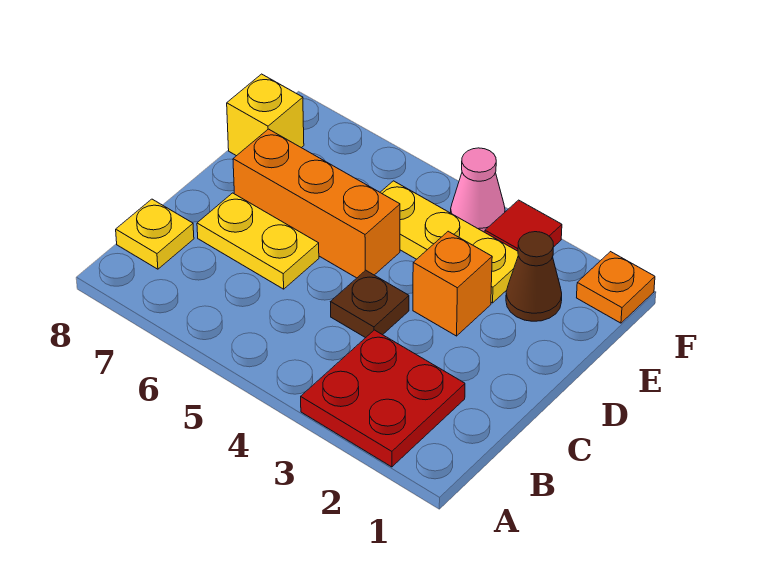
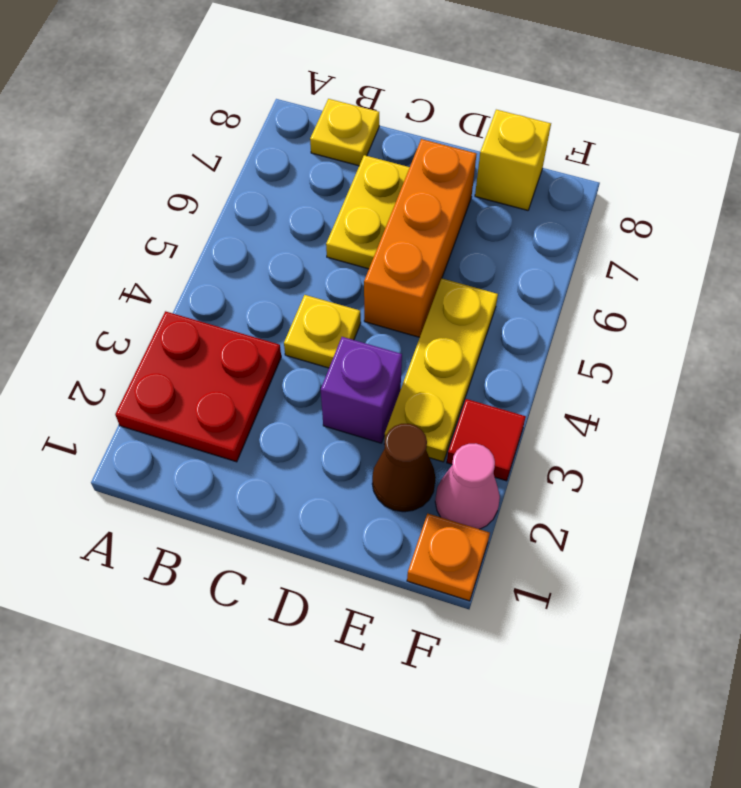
brown 1x1 plate [331,270,409,338] -> yellow 1x1 plate [284,295,361,368]
orange 1x1 brick [413,231,492,336] -> purple 1x1 brick [321,337,402,443]
pink 1x1 cone [451,148,505,232] -> pink 1x1 cone moved to [435,443,500,529]

